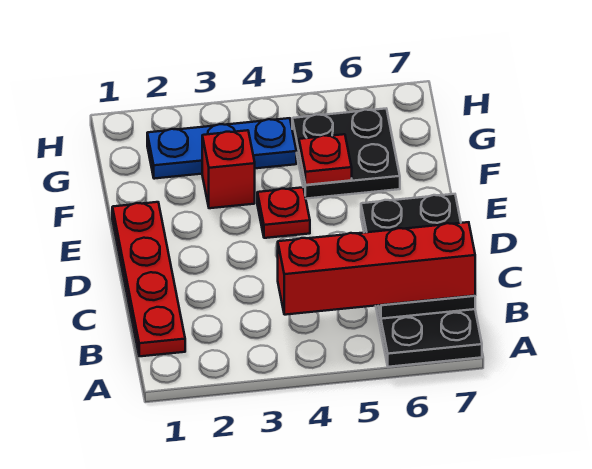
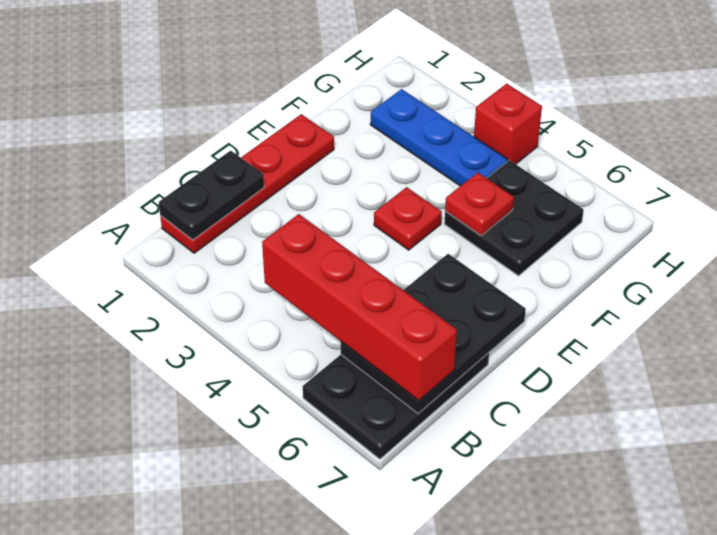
none -> black 1x2 plate [159,151,264,240]
red 1x1 brick [202,130,255,208] -> red 1x1 brick moved to [474,84,542,164]

